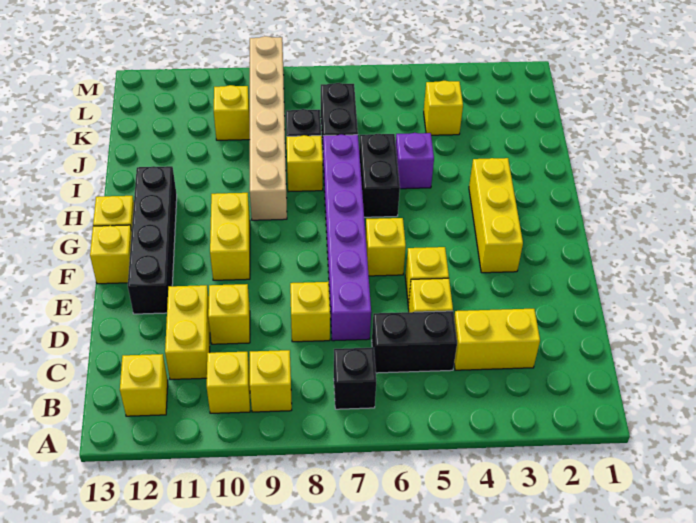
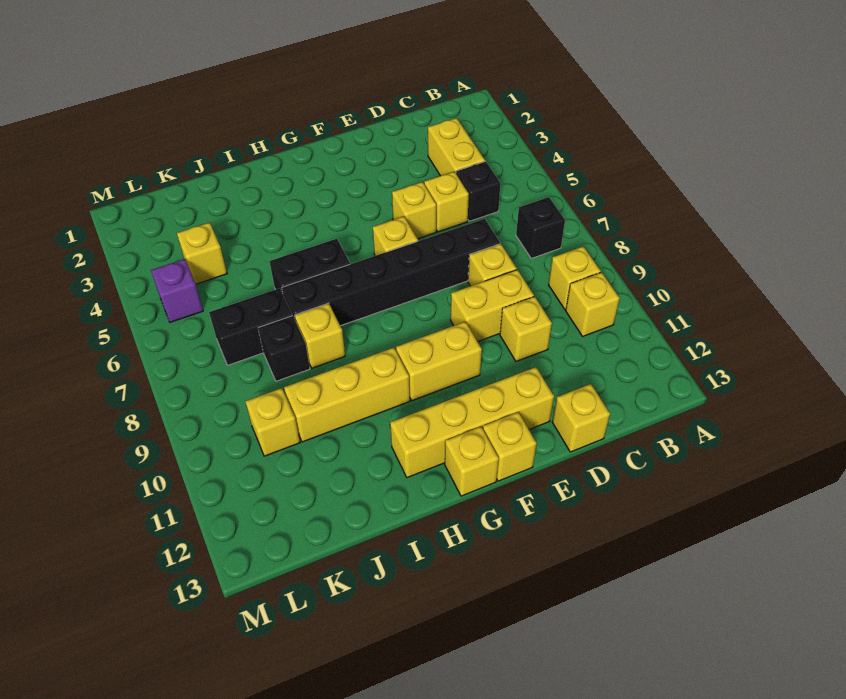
yellow 1x1 brick [120,354,168,416] -> yellow 1x1 brick moved to [552,384,610,452]
black 1x2 brick [372,311,457,373] -> black 1x1 brick [456,161,501,221]
yellow 1x2 brick [165,285,210,379] -> yellow 1x2 brick moved to [451,270,534,342]
purple 1x6 brick [323,134,371,341] -> black 1x6 brick [282,219,500,326]
black 1x4 brick [128,166,177,314] -> yellow 1x4 brick [390,367,554,478]
yellow 1x3 brick [469,158,523,273] -> yellow 1x3 brick moved to [284,348,410,442]
tan 1x6 brick [250,36,287,220] -> none
purple 1x1 brick [396,133,434,189] -> purple 1x1 brick moved to [151,259,203,322]

